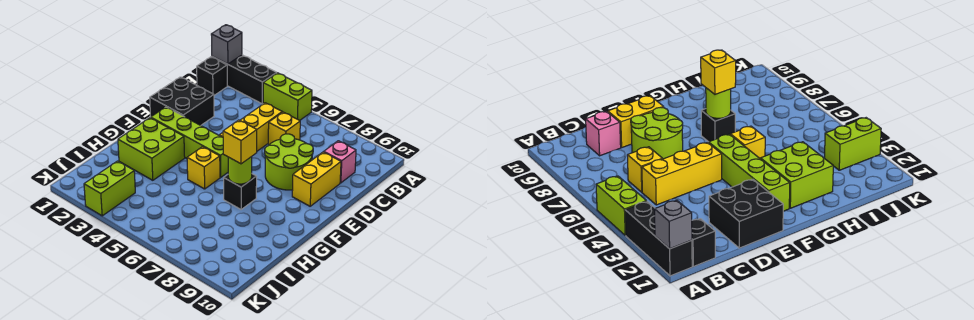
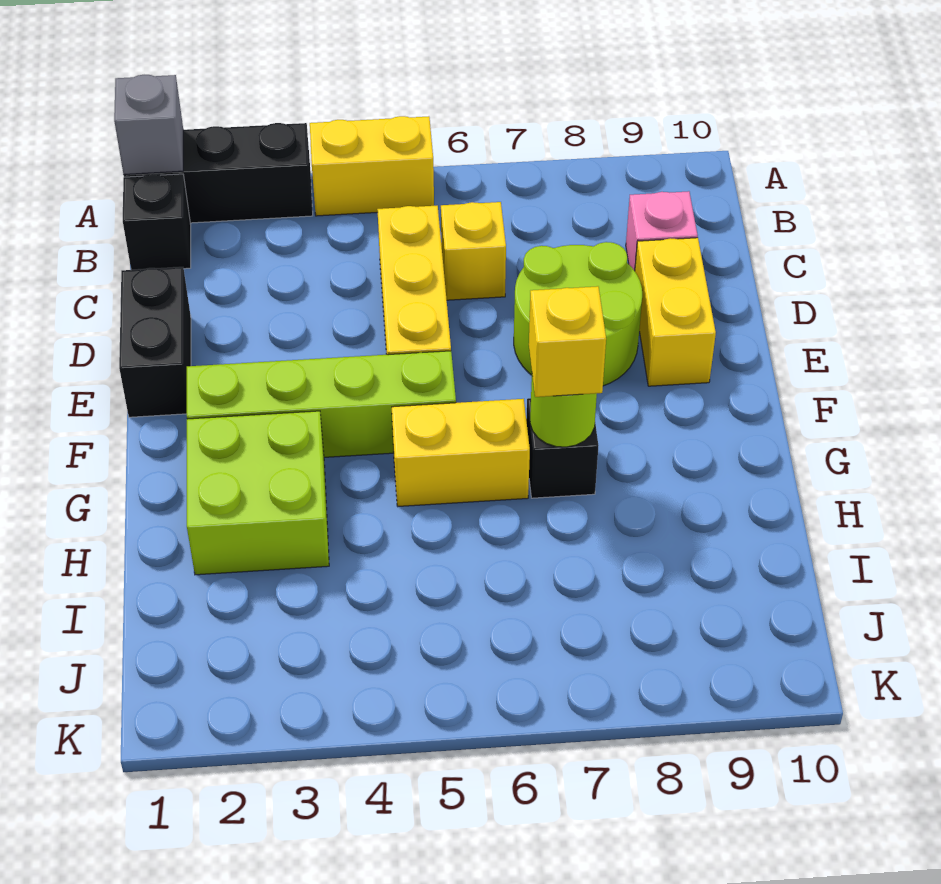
lime 1x2 brick [263,73,312,120] -> yellow 1x2 brick [310,116,434,216]
black 2x2 brick [150,77,214,125] -> black 1x2 brick [119,267,191,417]
yellow 1x1 brick [187,147,220,189] -> yellow 1x2 brick [392,399,530,506]
lime 1x2 brick [84,161,135,216] -> none

